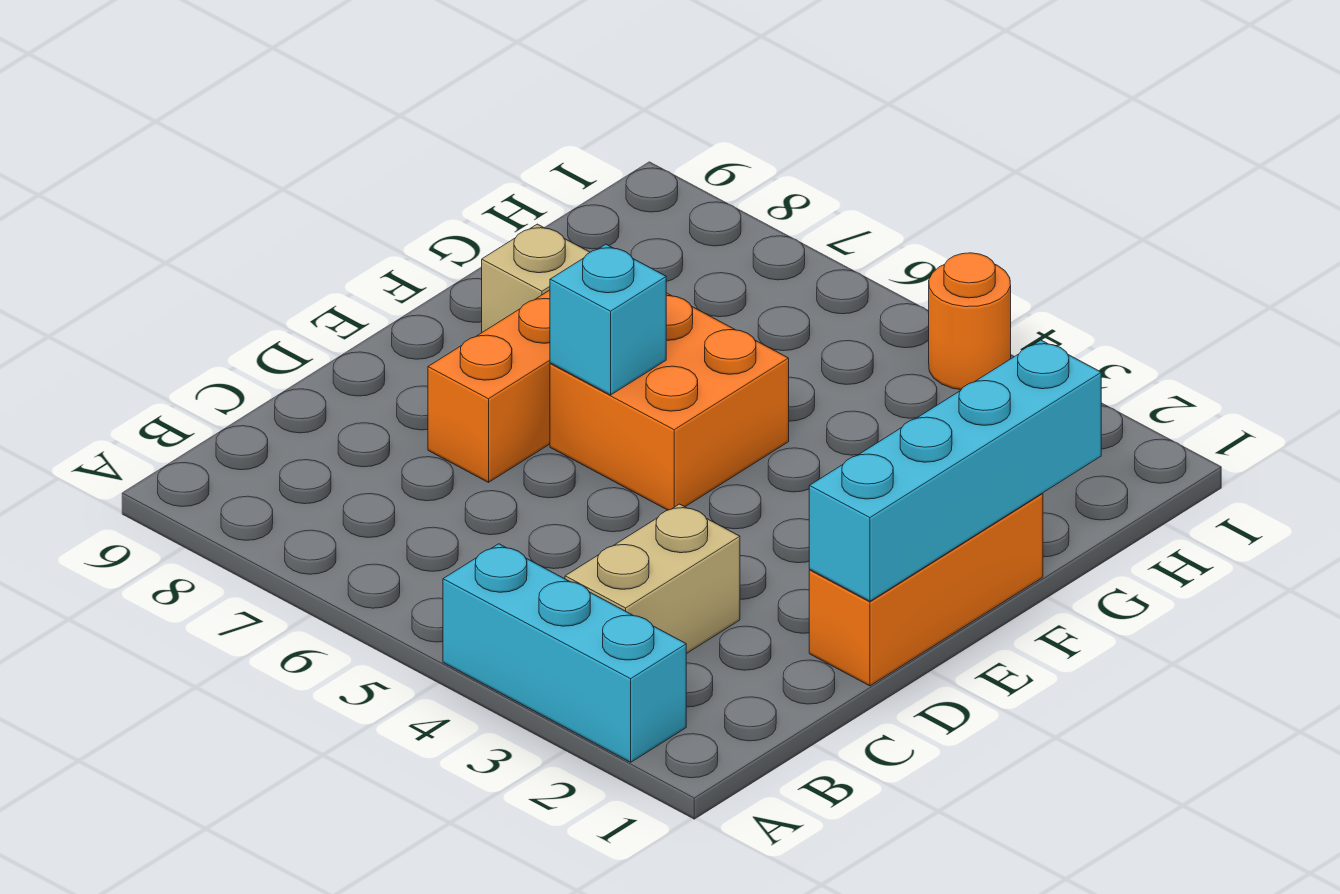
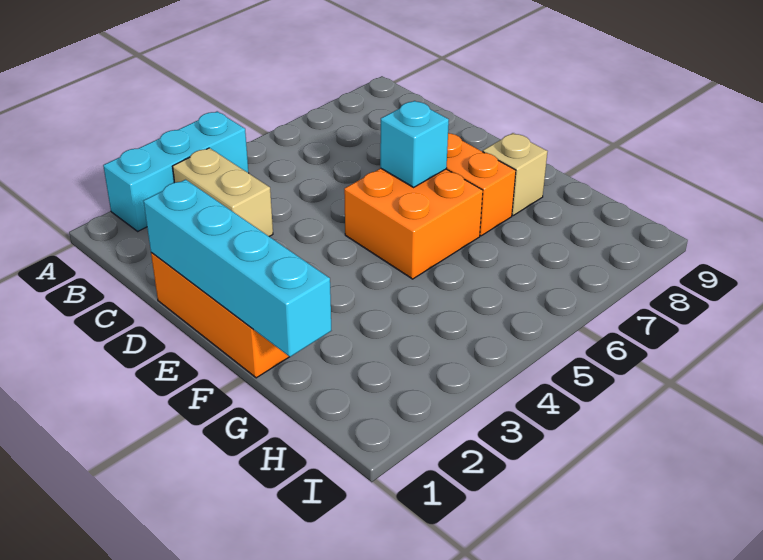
orange 1x1 round brick [929,253,1011,390] -> none

